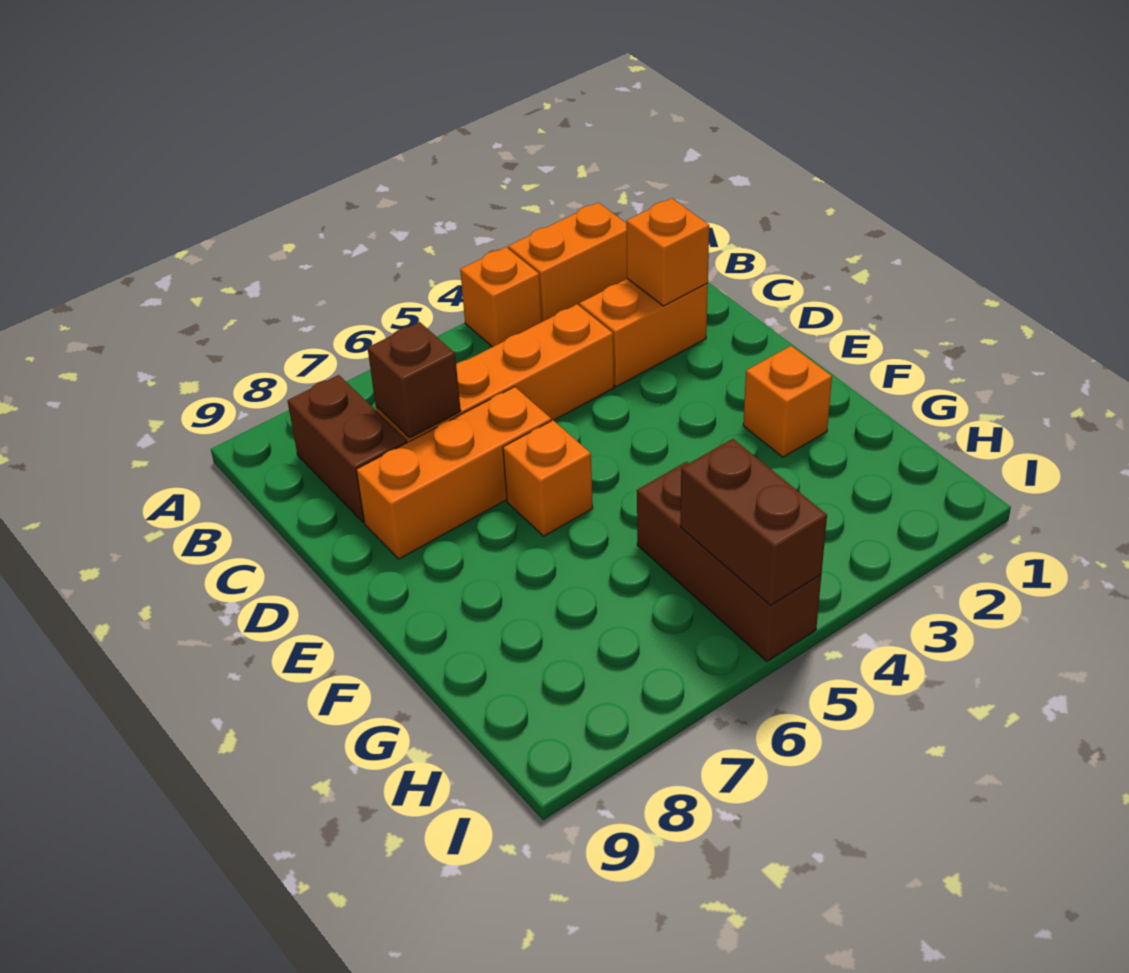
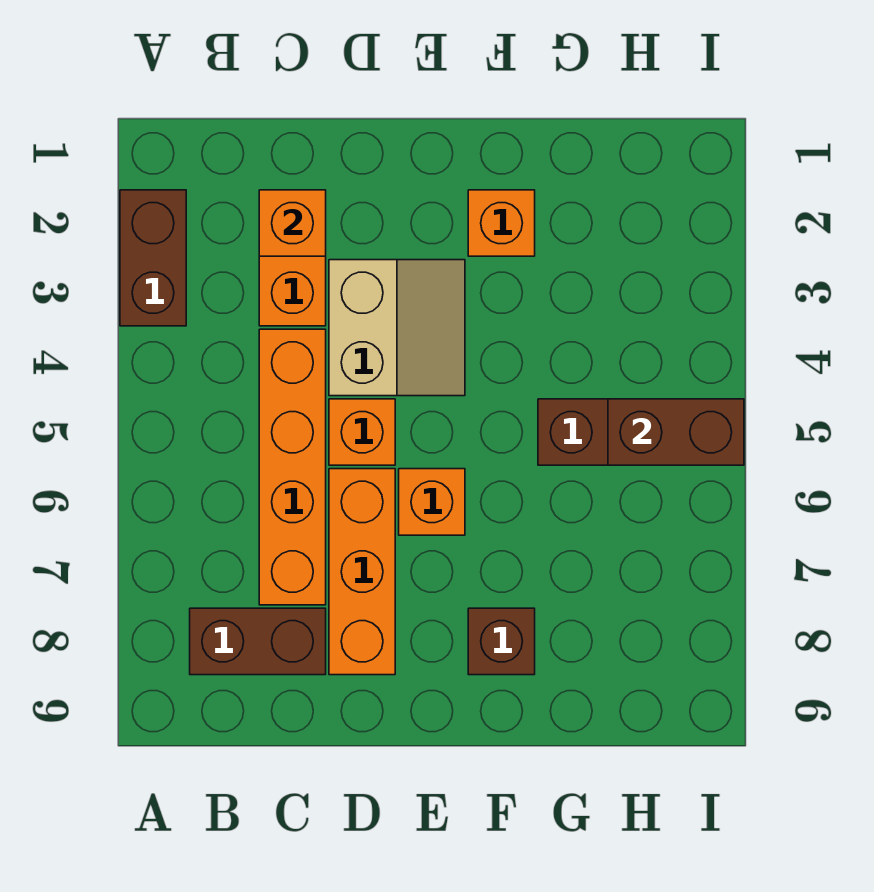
orange 1x2 brick [508,202,627,322] -> brown 1x2 brick [120,190,186,326]
orange 1x1 brick [460,247,542,347] -> orange 1x1 brick moved to [329,399,395,465]
brown 1x1 brick [368,322,461,438] -> brown 1x1 brick moved to [468,608,535,675]
none -> tan 2x2 slope [329,260,465,396]

